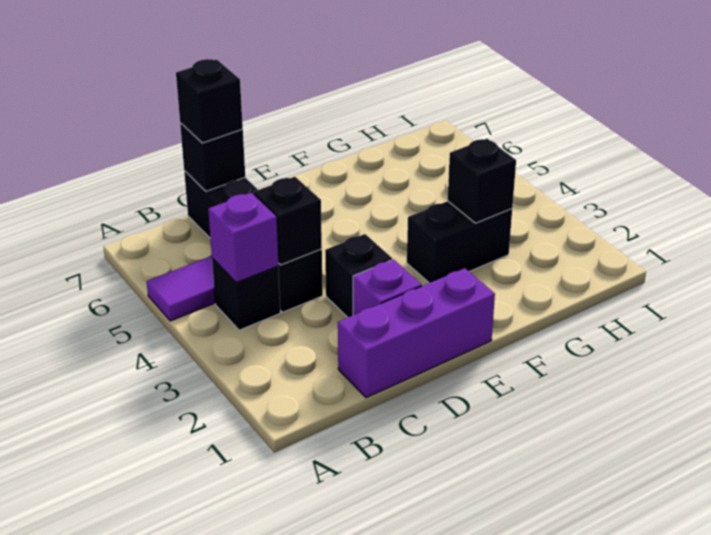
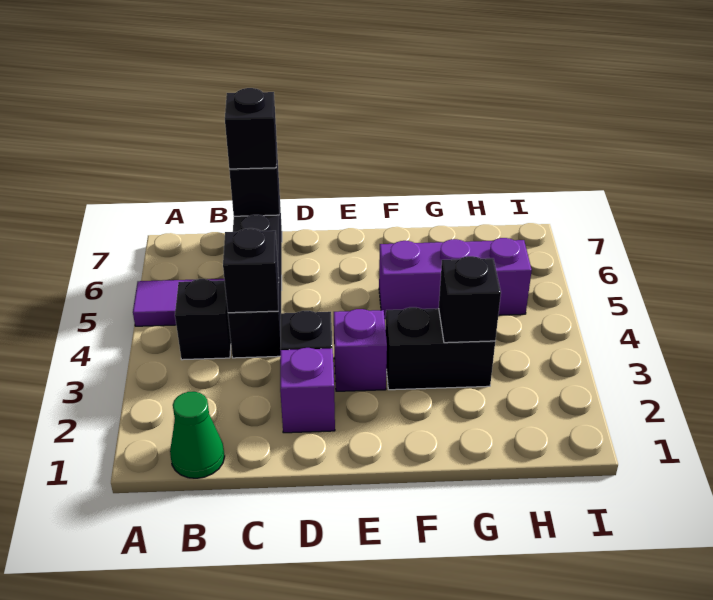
none -> green 1x1 cone [170,392,225,478]
purple 1x1 brick [208,193,279,283] -> purple 1x1 brick moved to [334,309,387,391]
purple 1x3 brick [338,268,495,398] -> purple 1x3 brick moved to [379,238,532,319]

